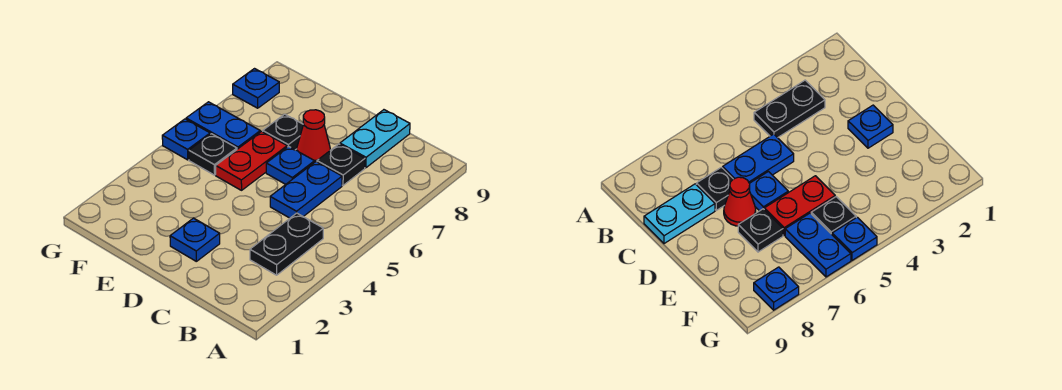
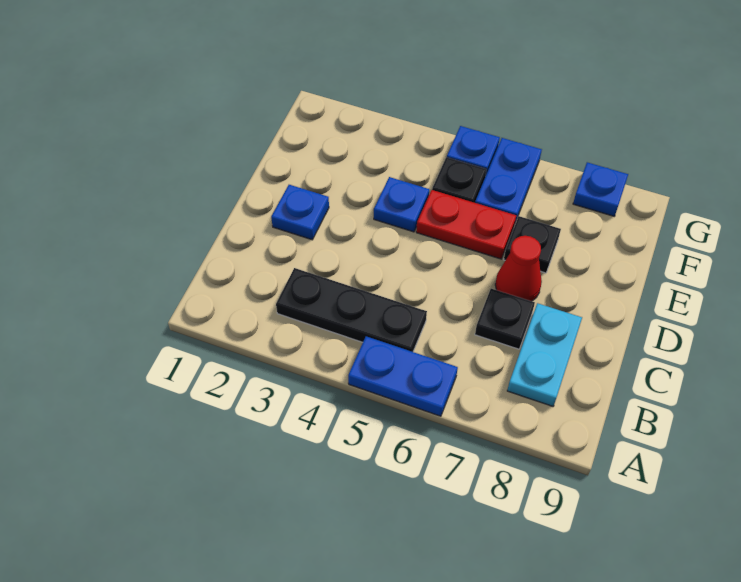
black 1x2 plate [250,213,323,275] -> black 1x3 plate [276,268,427,352]
blue 1x2 plate [270,162,342,218] -> blue 1x2 plate moved to [348,336,458,416]
cyan 1x2 plate [340,110,410,168] -> cyan 1x2 plate turned to [507,303,582,406]
blue 1x1 plate [266,146,315,184] -> blue 1x1 plate moved to [374,177,429,232]

